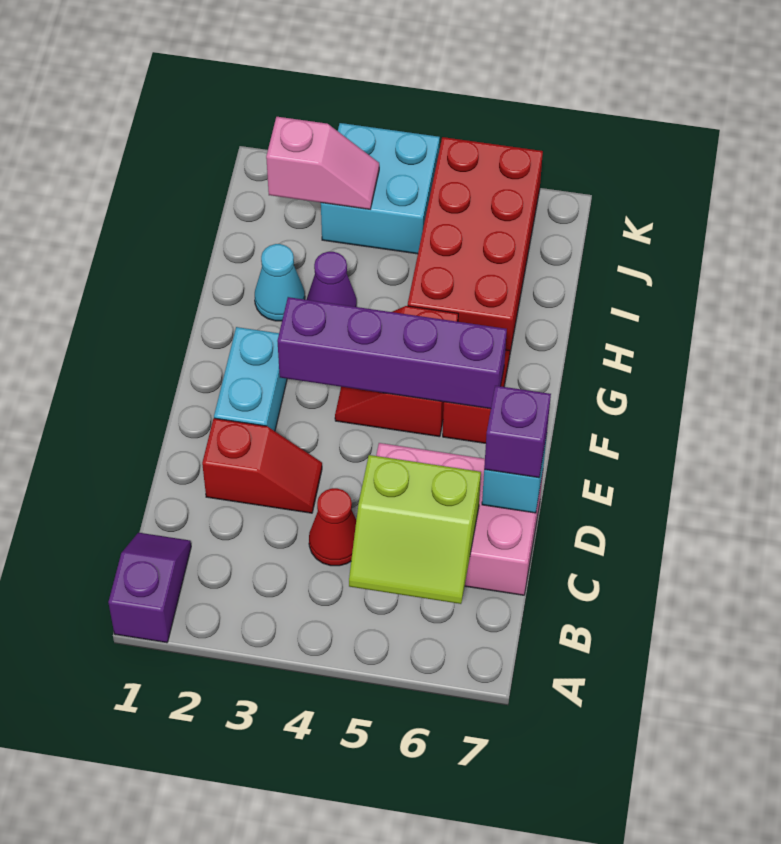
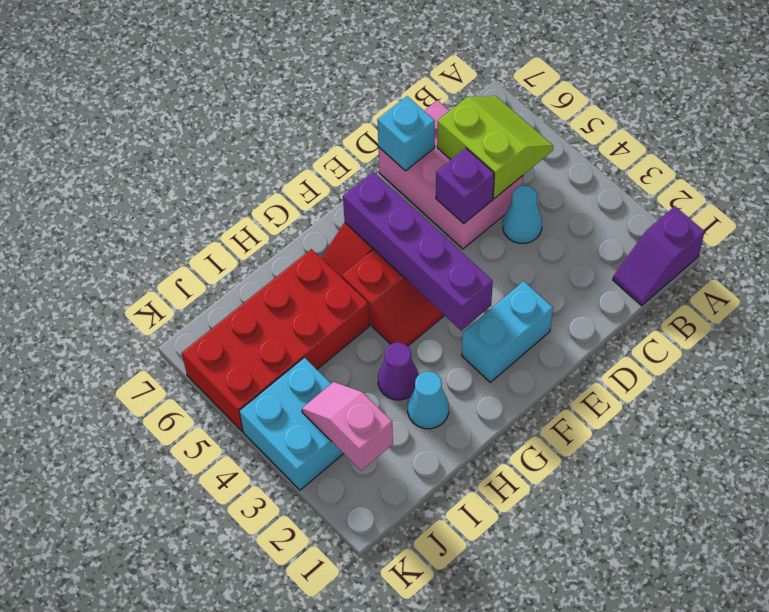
red 1x1 cone [309,488,356,566] -> cyan 1x1 cone [503,185,542,243]
red 1x2 slope [202,418,322,513] -> none
purple 1x1 brick [484,386,551,478] -> purple 1x1 brick moved to [436,148,494,224]

